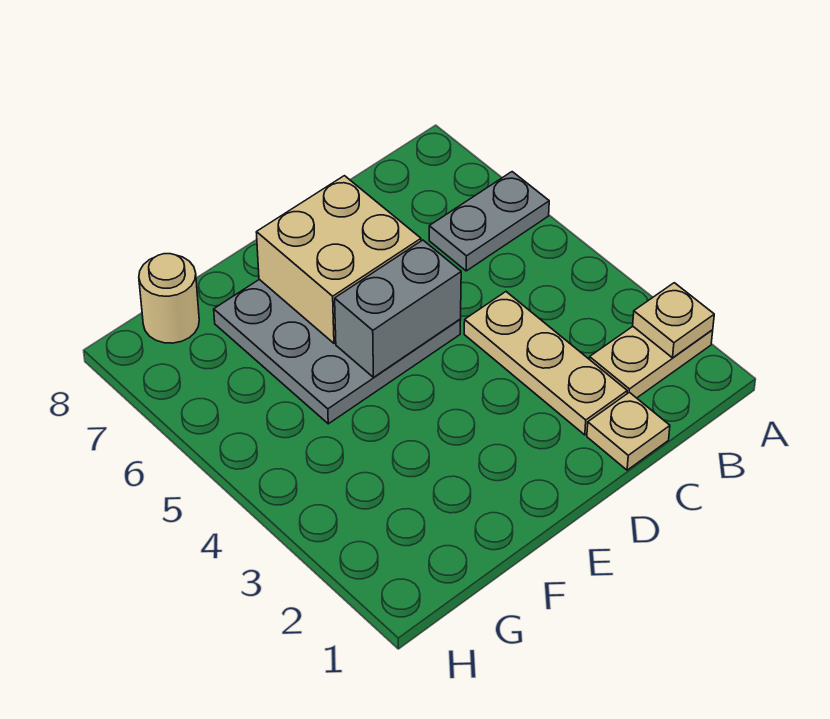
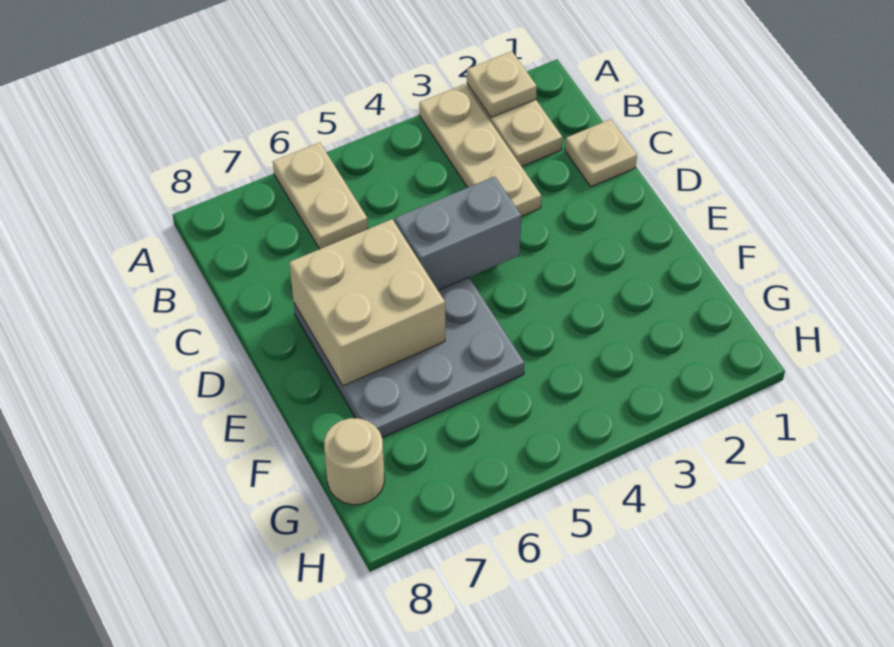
grey 1x2 plate [429,172,549,271] -> tan 1x2 plate [273,142,368,249]
tan 1x3 plate [464,292,627,435] -> tan 1x3 plate turned to [419,84,541,216]
grey 1x2 brick [335,240,461,377] -> grey 1x2 brick turned to [395,176,521,290]

